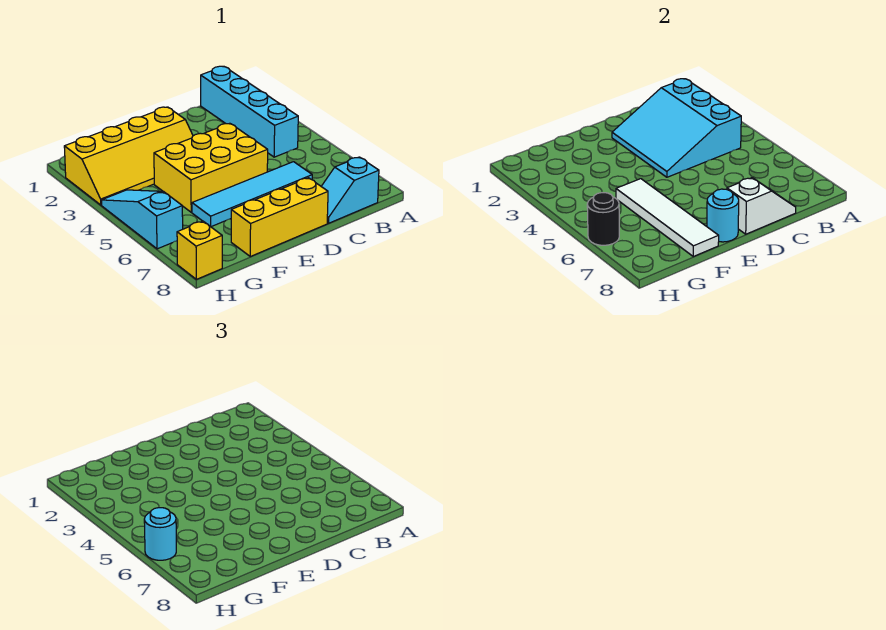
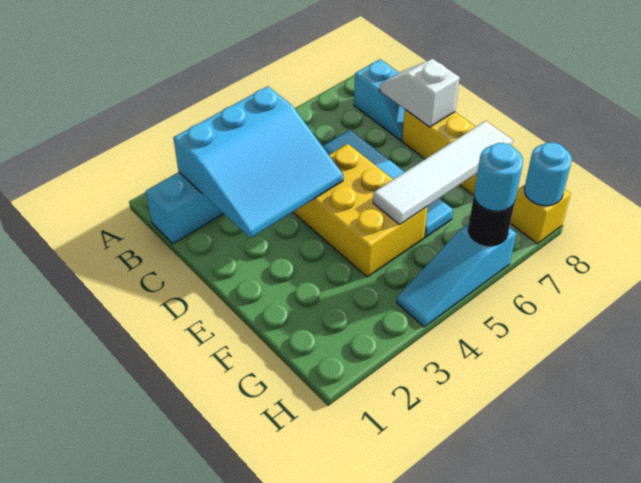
yellow 2x4 slope [64,107,193,205] -> none
cyan 1x1 round brick [707,189,739,242] -> cyan 1x1 round brick moved to [524,142,572,206]

